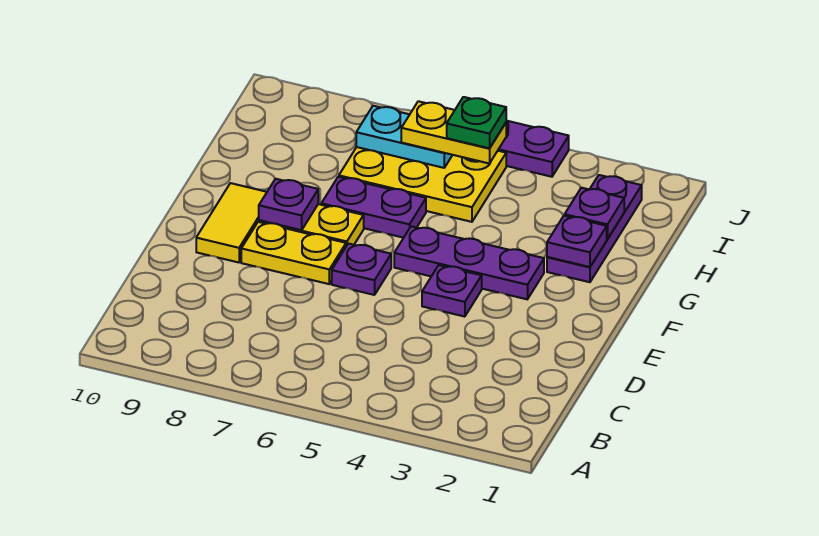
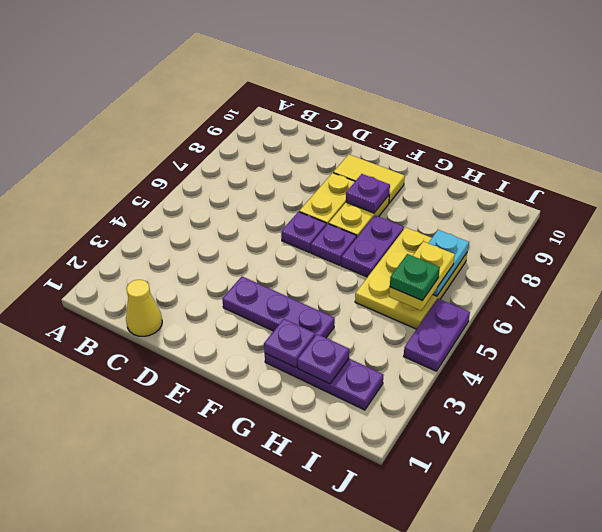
none -> yellow 1x1 cone [126,280,162,336]
purple 1x1 plate [422,265,482,317] -> purple 1x1 plate moved to [311,224,357,265]
purple 1x3 plate [394,226,544,299] -> purple 1x3 plate turned to [222,276,335,338]

